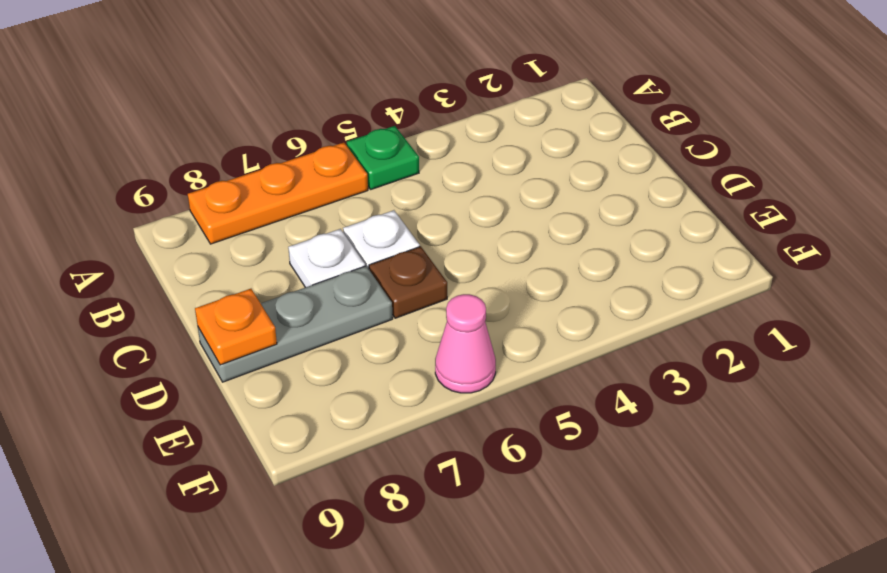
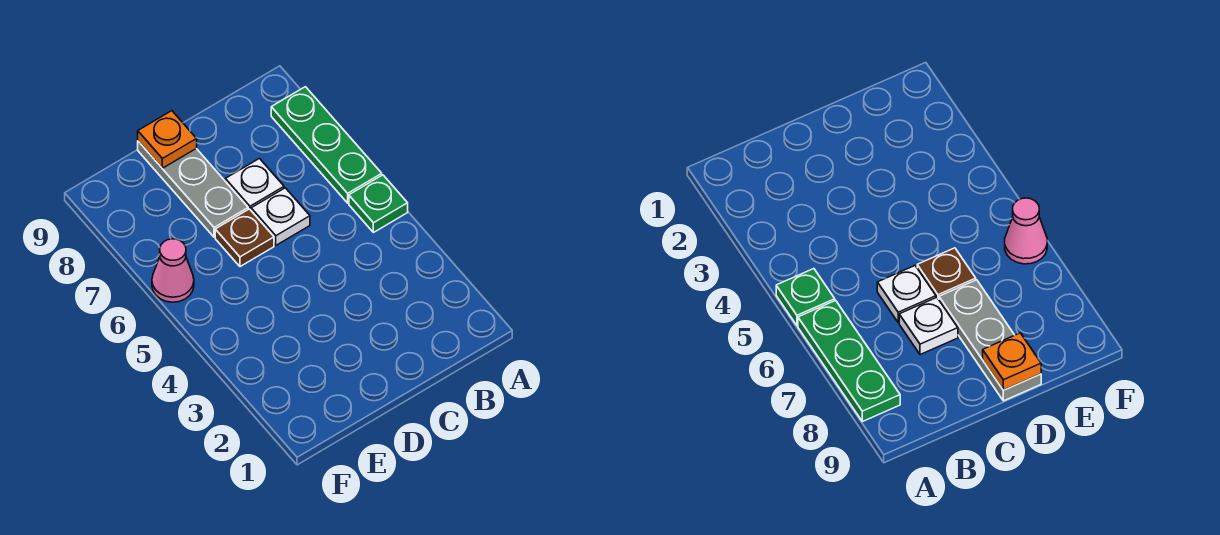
orange 1x3 plate [188,143,368,244] -> green 1x3 plate [271,87,382,203]

